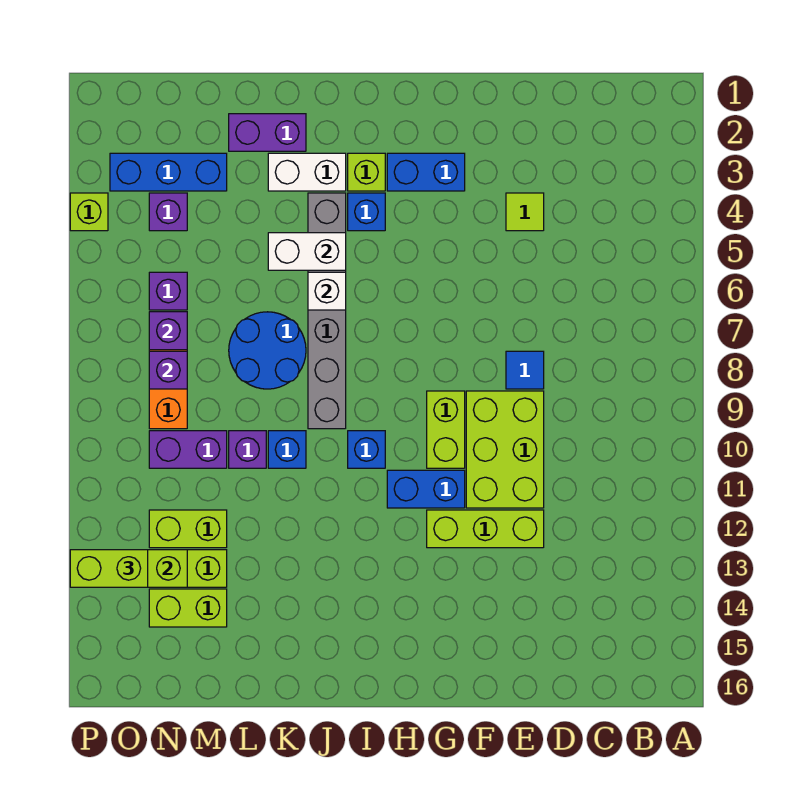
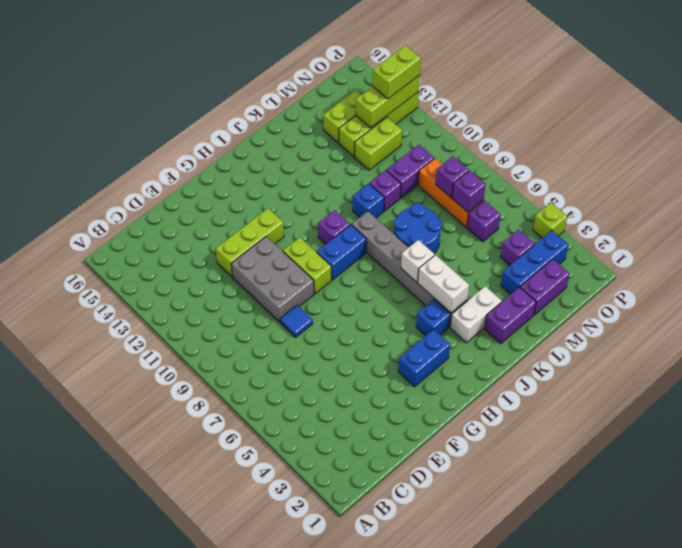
lime 1x1 tile [506,193,544,231] -> none
lime 2x3 brick [466,391,544,508] -> grey 2x3 brick [231,236,314,322]
blue 1x2 brick [387,470,465,508] -> blue 1x2 brick moved to [317,225,366,280]
lime 1x1 brick [348,153,385,191] -> none
blue 1x1 brick [348,431,385,468] -> purple 1x1 brick [318,210,350,244]
white 1x2 brick [268,233,346,270] -> white 1x2 brick turned to [418,255,469,313]
none -> purple 1x2 brick [520,259,569,315]

